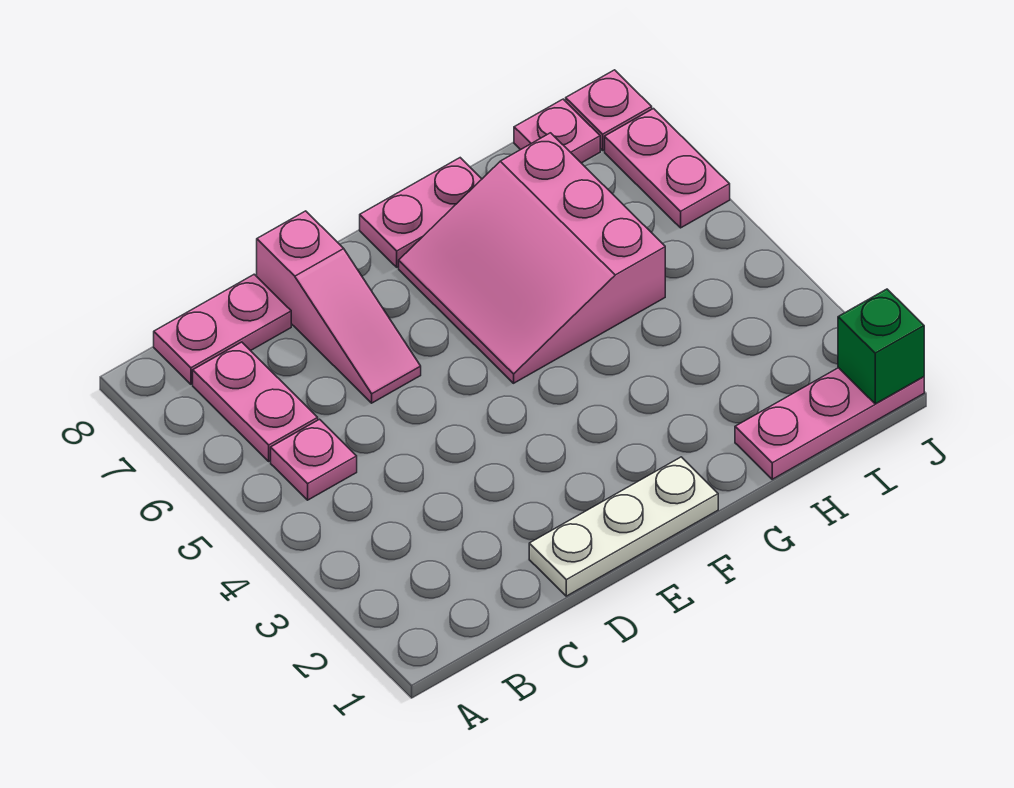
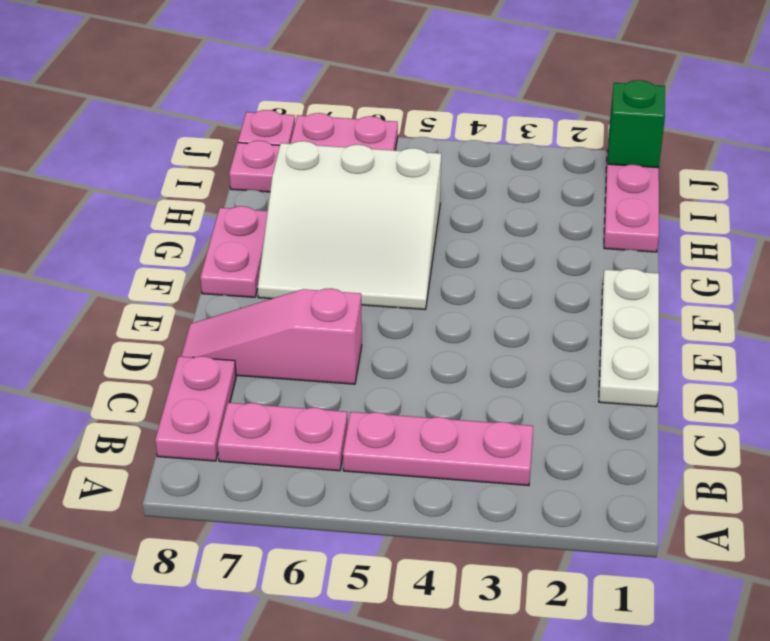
pink 1x1 plate [271,419,357,500] -> pink 1x3 plate [343,412,533,486]
pink 1x3 slope [257,211,421,403] -> pink 1x3 slope turned to [181,289,362,384]
pink 3x3 slope [399,133,665,383] -> white 3x3 slope [258,141,441,309]

